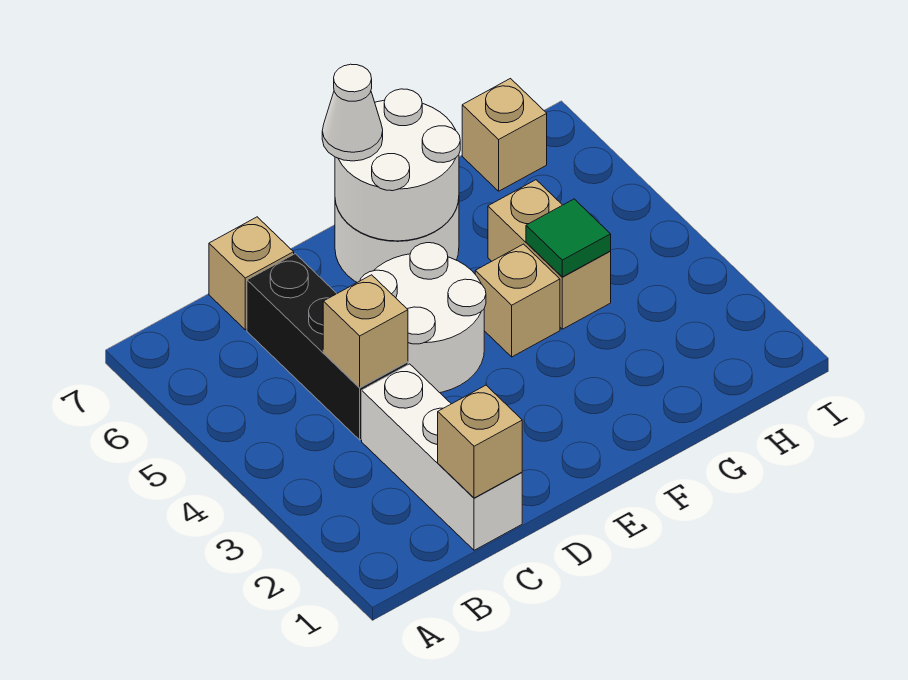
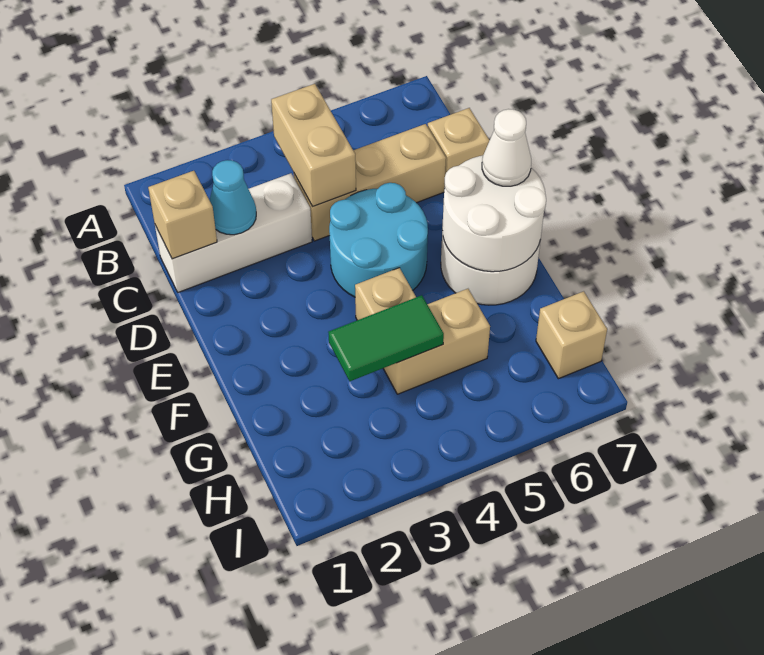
none -> cyan 1x1 cone [210,160,256,235]
black 1x3 brick [247,254,408,440] -> tan 1x3 brick [294,124,446,241]
tan 1x1 brick [323,275,408,388] -> tan 1x2 brick [271,84,356,206]
white 2x2 round brick [360,243,486,393] -> cyan 2x2 round brick [329,183,428,297]
green 1x1 tile [526,199,611,277] -> green 1x2 tile [328,295,444,381]

